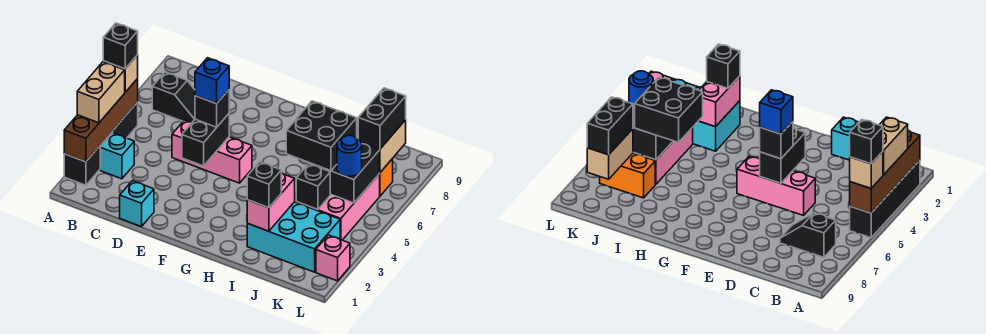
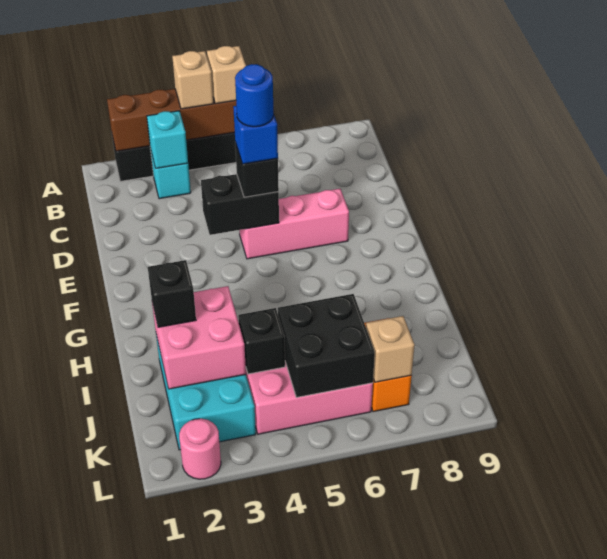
tan 1x2 brick [77,62,125,123] -> tan 1x1 brick [172,51,214,109]
black 1x1 brick [103,23,138,69] -> none
black 1x2 slope [152,72,195,122] -> none
cyan 1x1 brick [120,181,154,227] -> cyan 1x1 brick moved to [147,111,188,168]
pink 1x3 brick [172,120,252,183] -> pink 1x3 brick turned to [240,189,349,259]
pink 1x2 brick [247,173,295,231] -> pink 2x2 brick [152,286,246,389]
black 2x2 brick [286,101,357,171] -> none
blue 1x1 round brick [337,135,362,176] -> blue 1x1 round brick moved to [235,64,274,127]
tan 1x2 brick [361,120,406,172] -> tan 1x1 brick [366,316,414,382]
black 1x2 brick [358,88,406,149] -> none
pink 1x1 brick [316,235,350,281] -> pink 1x1 round brick [179,419,221,479]

